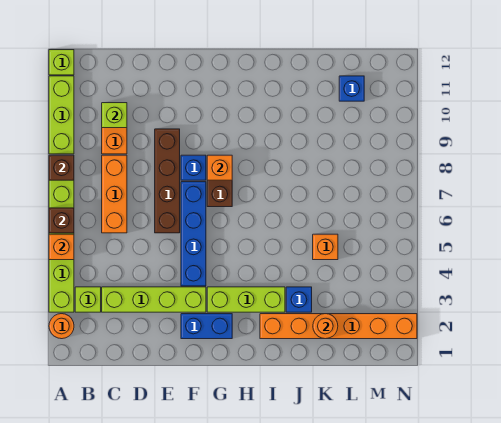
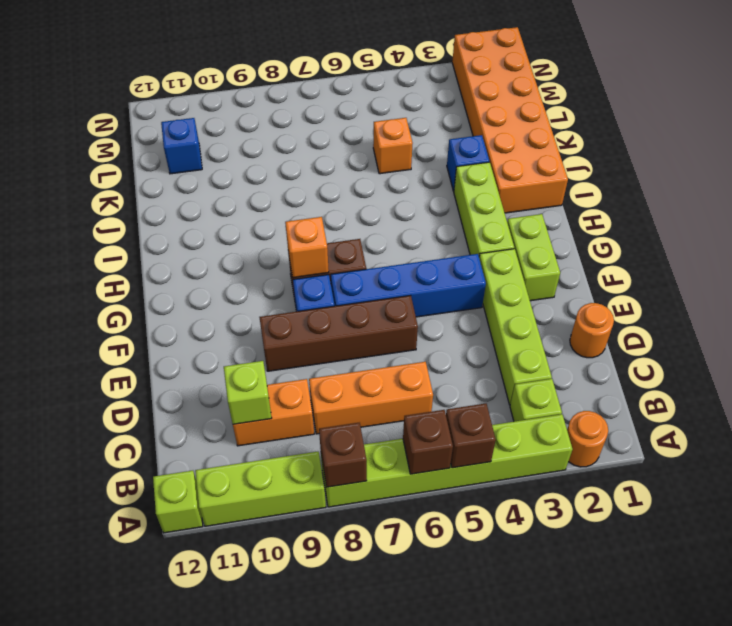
orange 1x1 brick [49,234,74,260] -> brown 1x1 brick [446,404,496,468]
blue 1x2 brick [181,314,232,339] -> lime 1x2 brick [507,214,560,301]
orange 1x6 brick [260,314,417,339] -> orange 2x6 brick [452,27,568,213]
orange 1x1 round brick [313,314,338,339] -> orange 1x1 round brick moved to [570,303,614,358]

